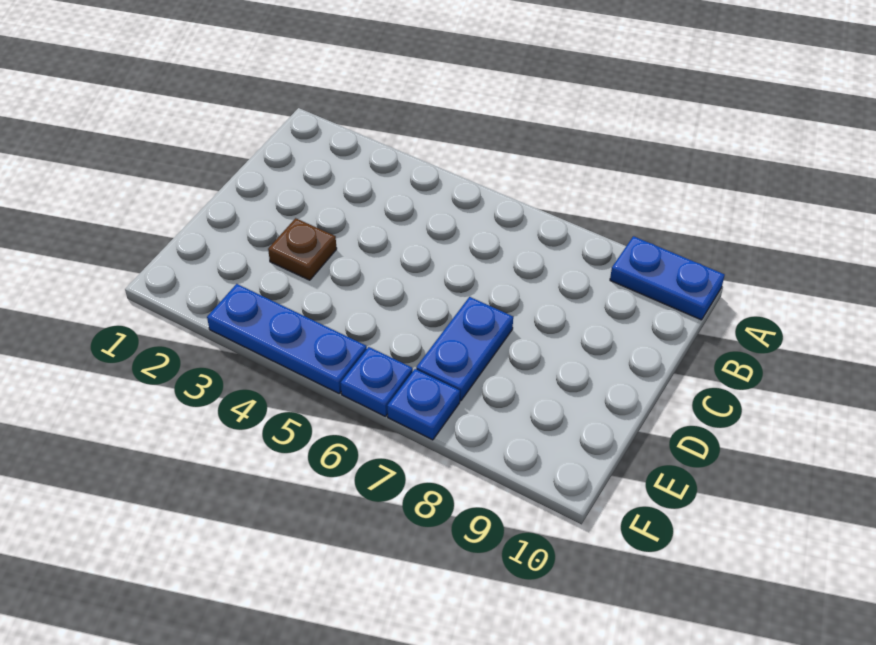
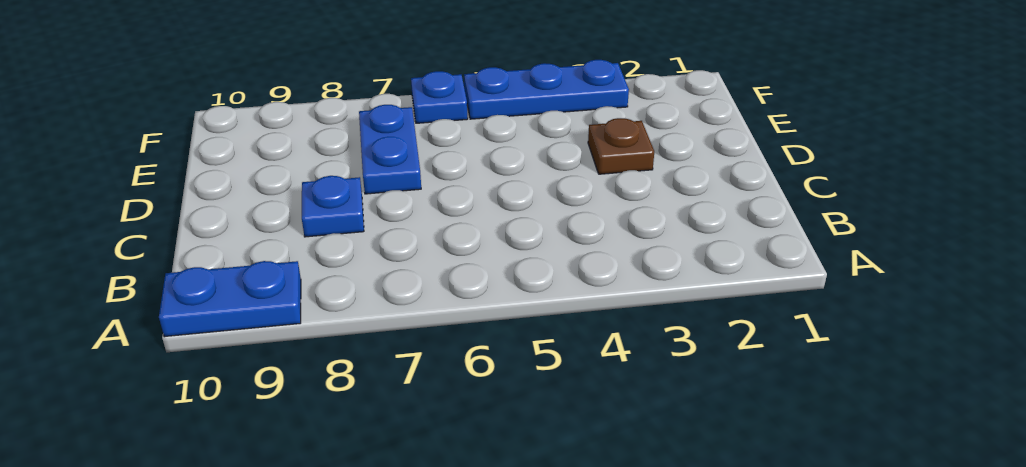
blue 1x1 plate [387,369,460,440] -> blue 1x1 plate moved to [302,176,364,237]

